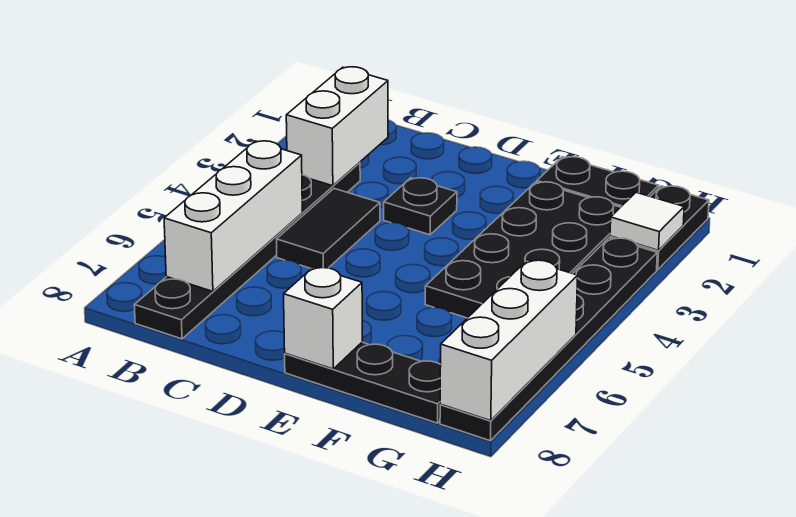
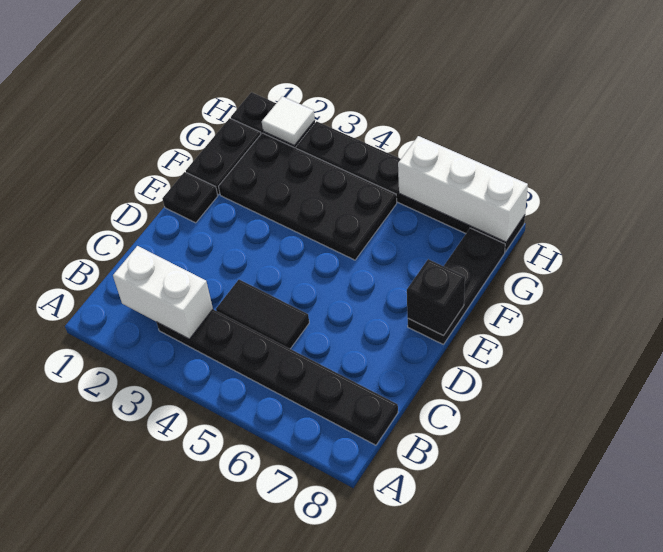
white 1x3 brick [164,141,302,291] -> none
black 1x1 plate [384,178,457,235] -> black 1x1 plate moved to [162,172,218,223]
white 1x1 brick [284,267,362,369] -> black 1x1 brick [407,259,465,336]

